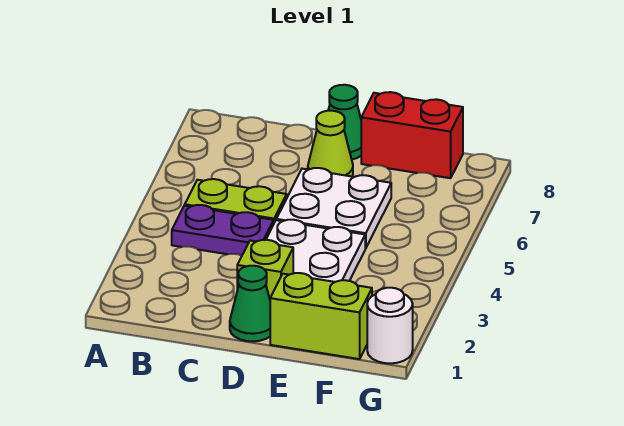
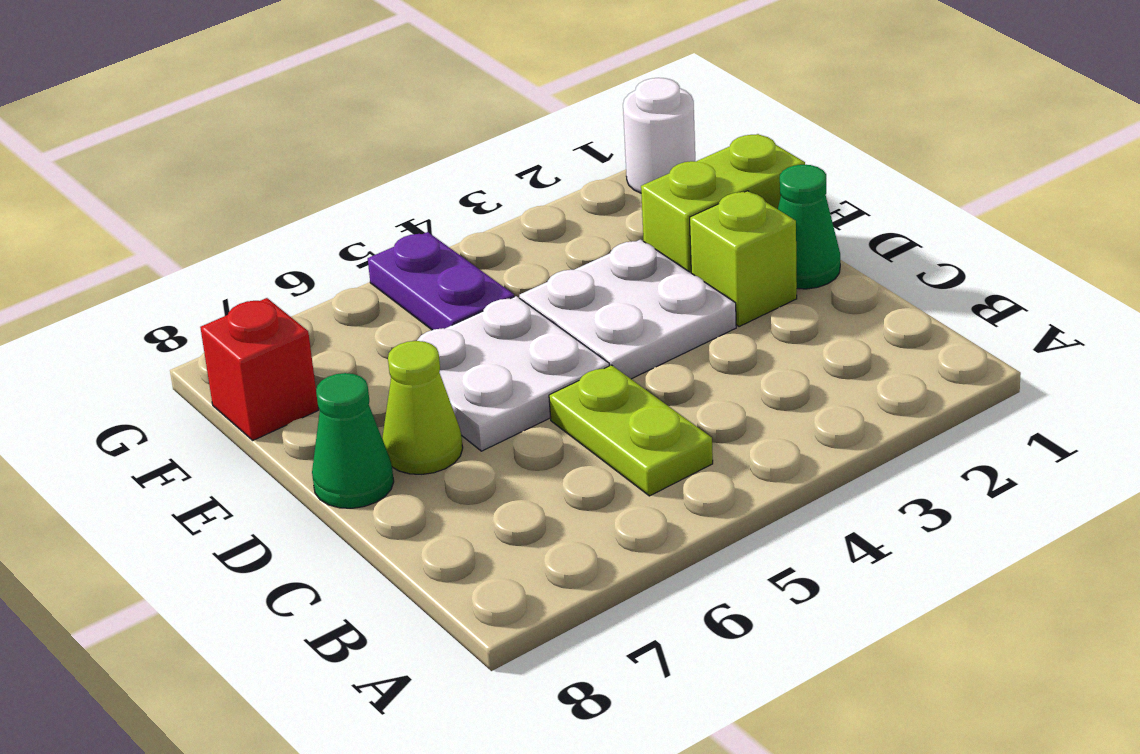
purple 1x2 plate [172,205,274,256] -> purple 1x2 plate moved to [368,232,514,330]
lime 1x2 brick [270,273,372,359] -> lime 1x2 brick turned to [641,134,805,273]
red 1x2 brick [361,92,463,178] -> red 1x1 brick [200,298,319,440]

